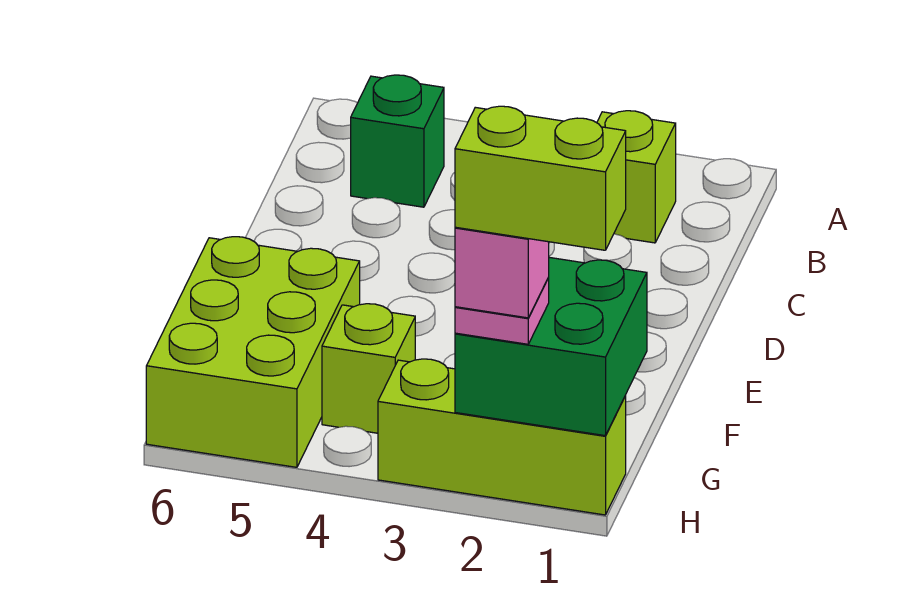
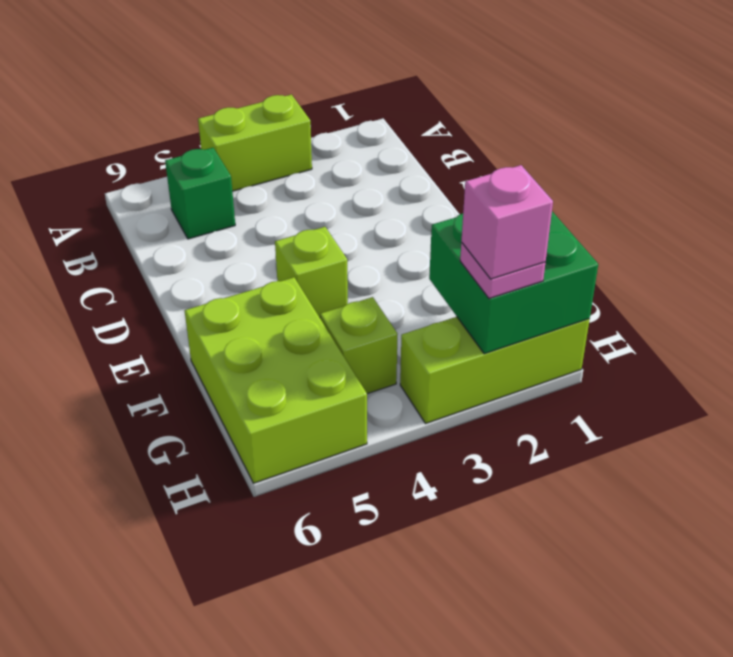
lime 1x1 brick [597,111,676,243] -> lime 1x1 brick moved to [275,227,348,318]
lime 1x2 brick [455,106,626,250] -> lime 1x2 brick moved to [198,95,312,191]

